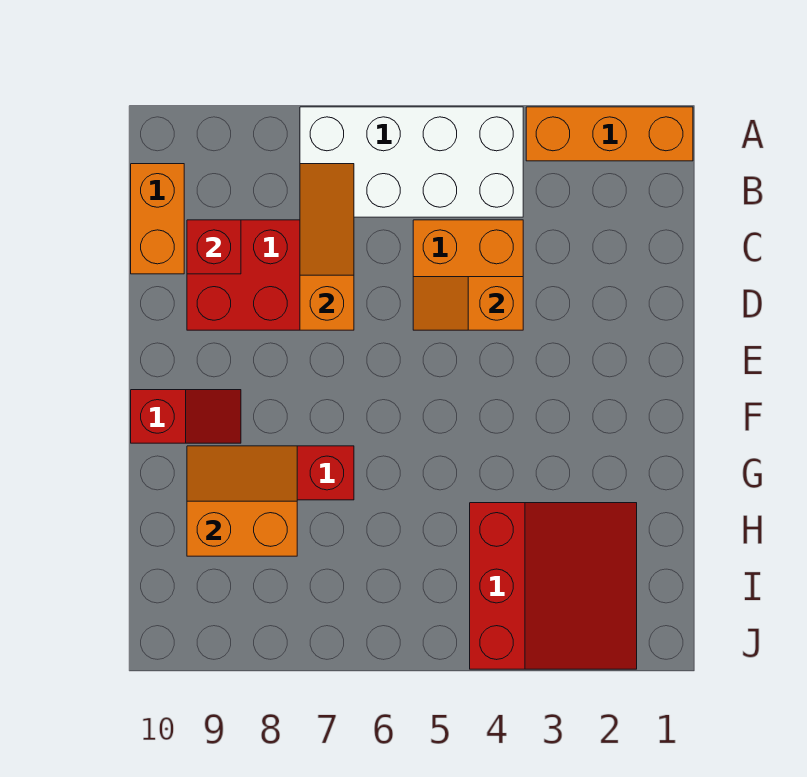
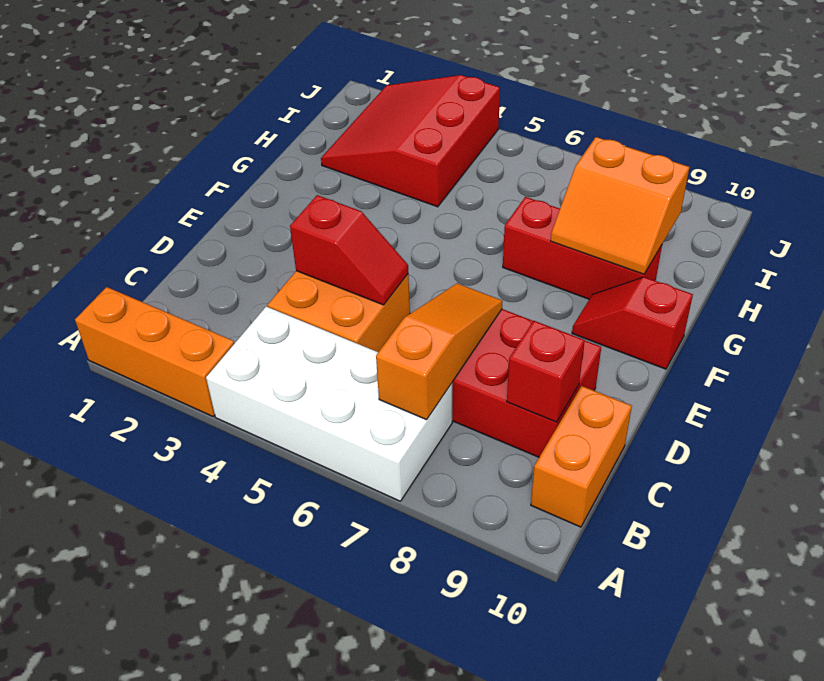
orange 1x3 slope [300,164,354,330] -> orange 1x3 slope turned to [376,283,502,420]
orange 1x2 slope [413,277,523,330] -> red 1x2 slope [290,195,408,305]

